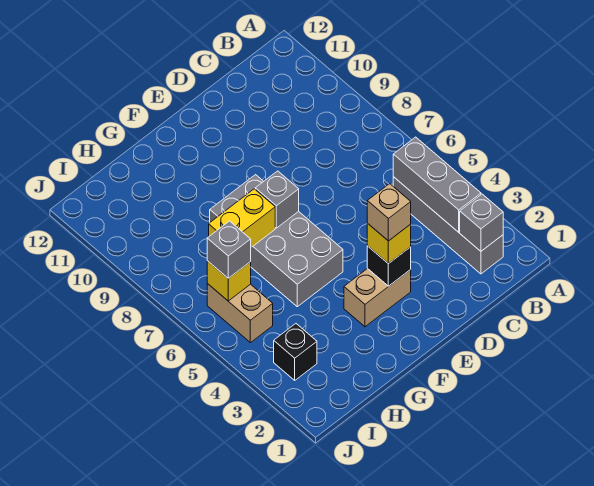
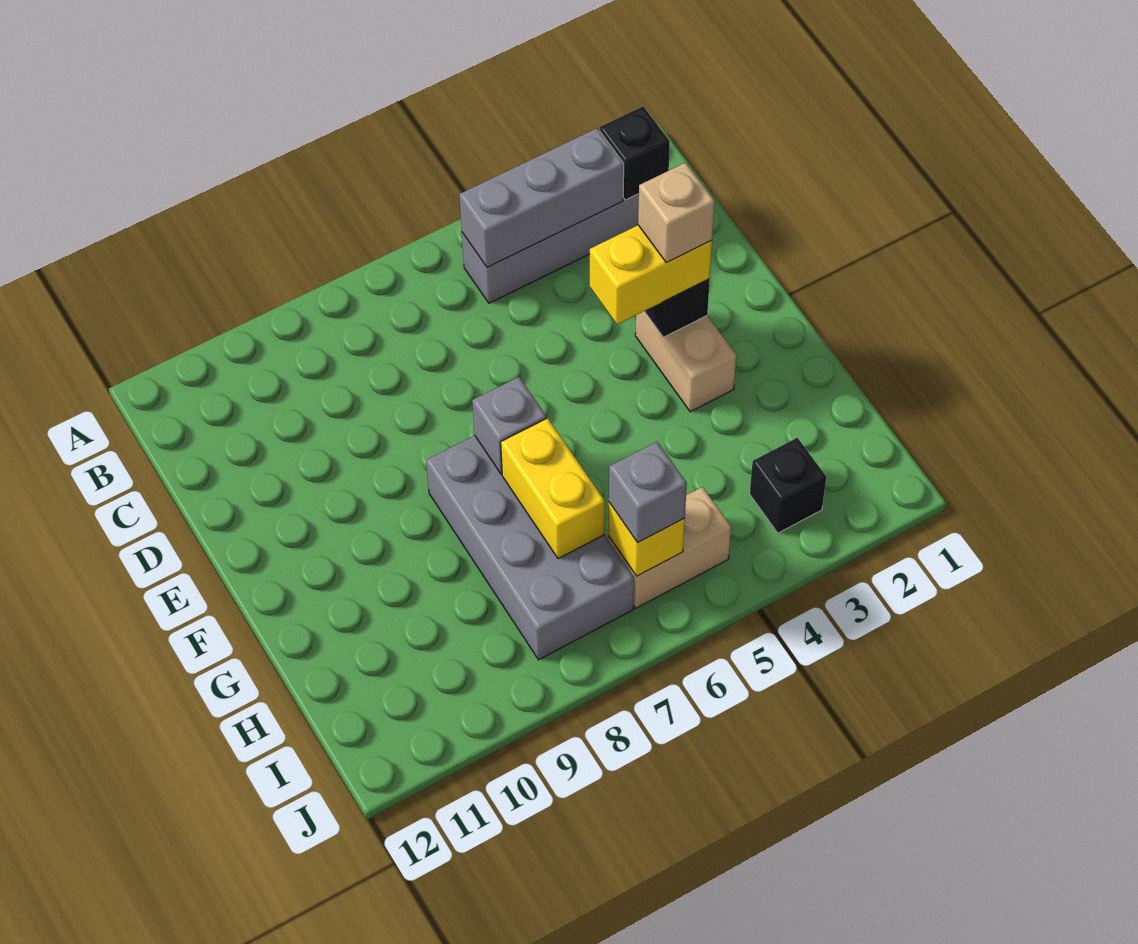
grey 1x1 brick [460,194,503,251] -> black 1x1 brick [599,106,670,200]
yellow 1x1 brick [367,223,411,264] -> yellow 1x2 brick [590,225,712,324]
grey 2x4 brick [210,175,343,307] -> grey 2x4 brick turned to [426,436,634,660]

